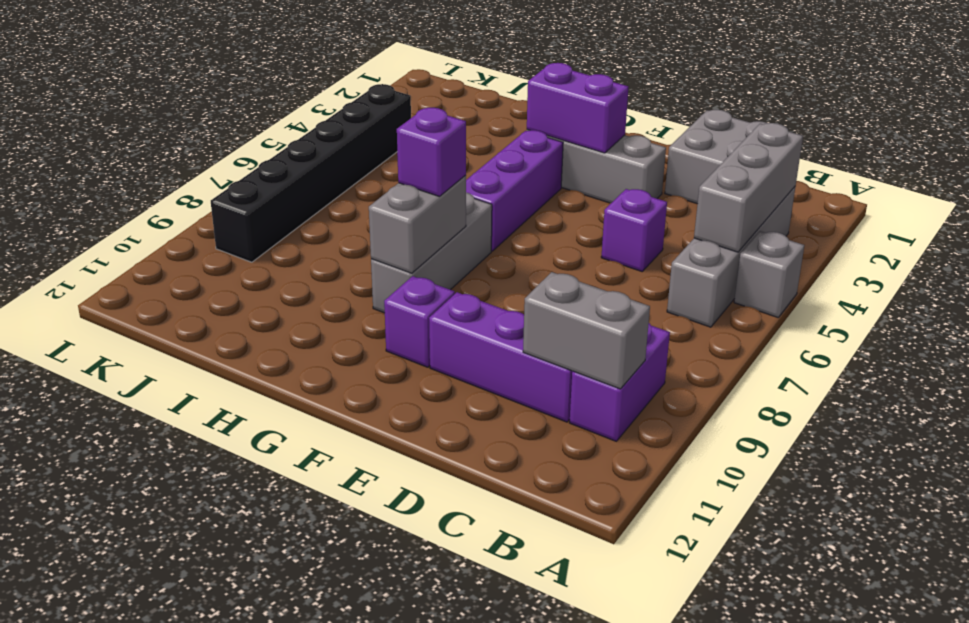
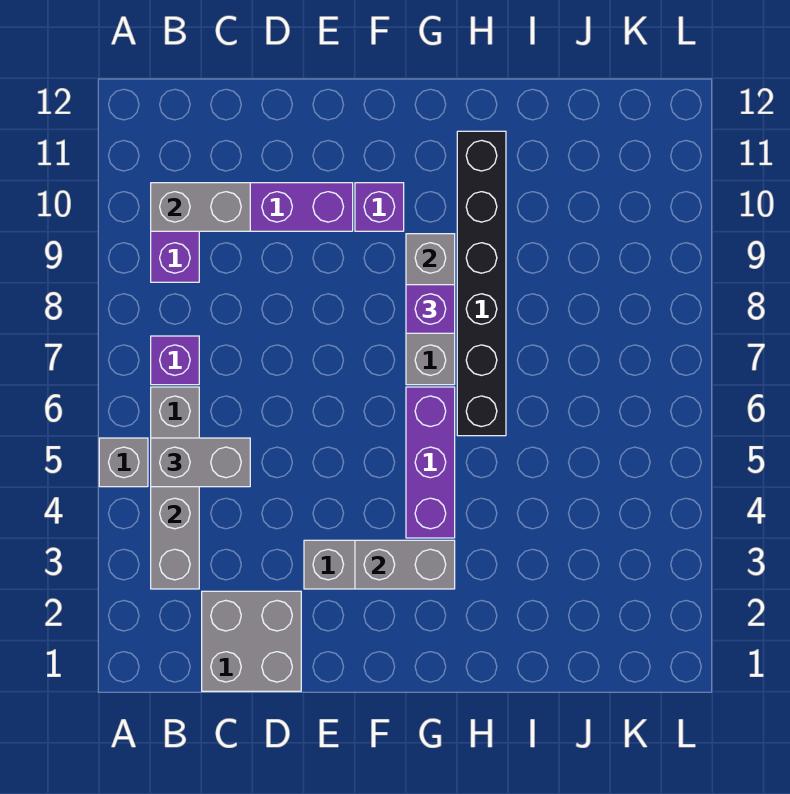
none -> grey 1x2 brick [151,438,250,487]
purple 1x1 brick [601,189,667,271] -> purple 1x1 brick moved to [151,336,199,385]
purple 1x2 brick [527,63,628,153] -> grey 1x2 brick [355,540,455,589]
black 1x6 brick [211,84,411,262] -> black 1x6 brick moved to [457,131,506,436]

